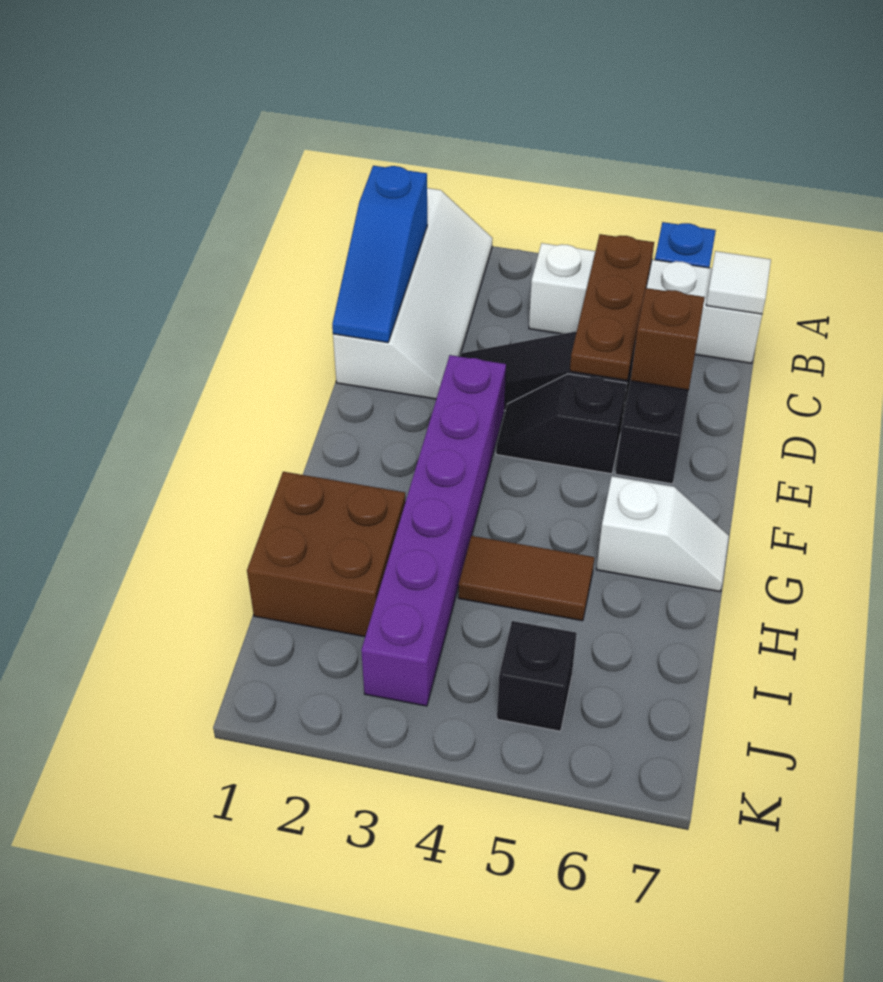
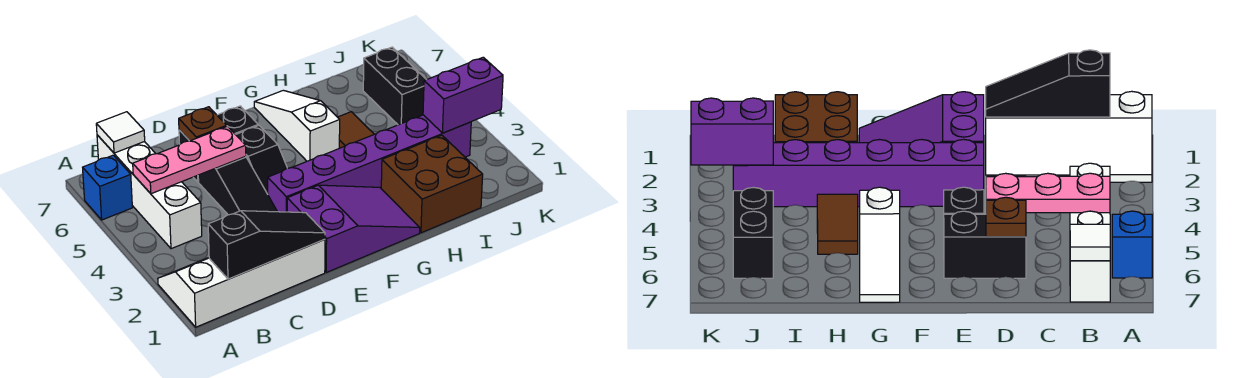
blue 1x3 slope [332,166,427,343] -> black 1x3 slope [208,211,325,279]
brown 1x3 plate [570,234,654,380] -> pink 1x3 plate [133,126,246,194]
brown 1x1 brick [630,288,705,390] -> brown 1x1 plate [179,107,227,141]
none -> purple 2x3 slope [287,185,420,272]
white 1x2 slope [596,476,729,592] -> white 1x3 slope [254,90,340,161]
none -> purple 1x2 brick [423,57,503,133]
black 1x1 brick [497,621,577,731] -> black 1x2 brick [363,47,426,125]

